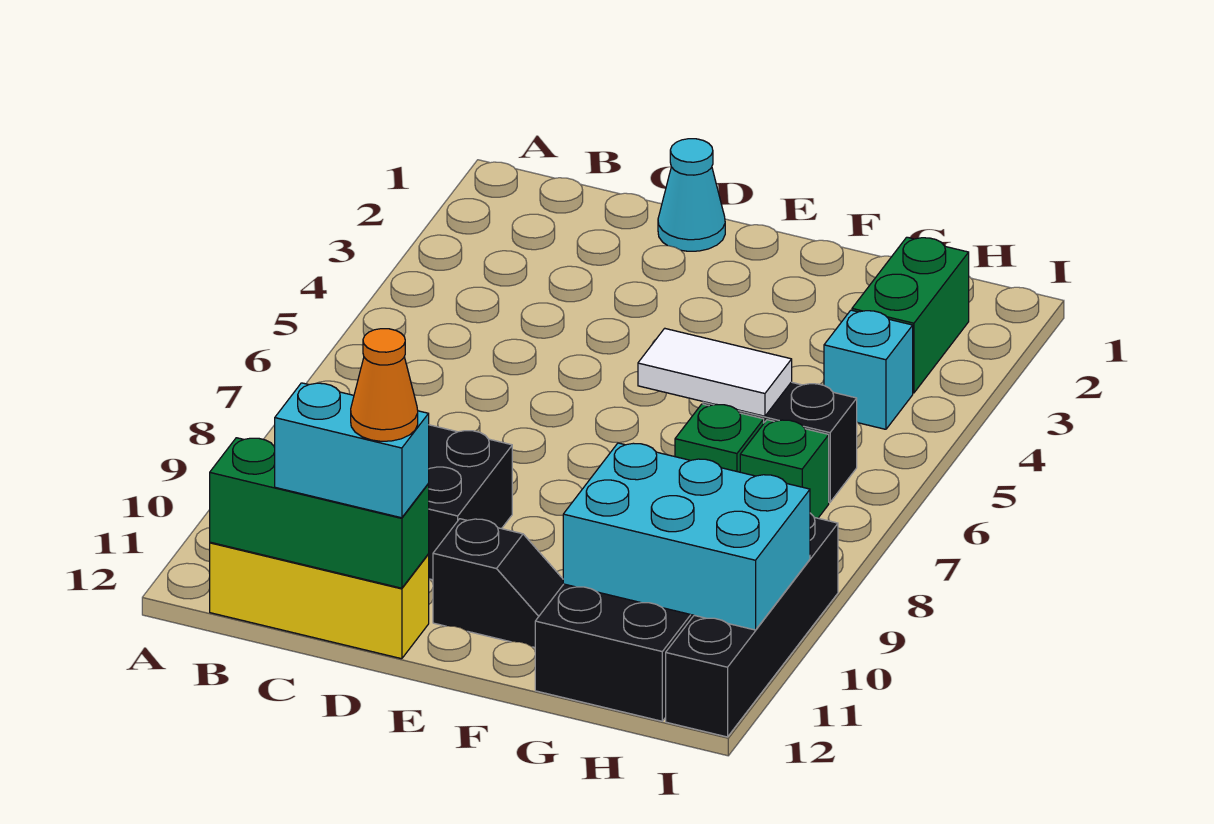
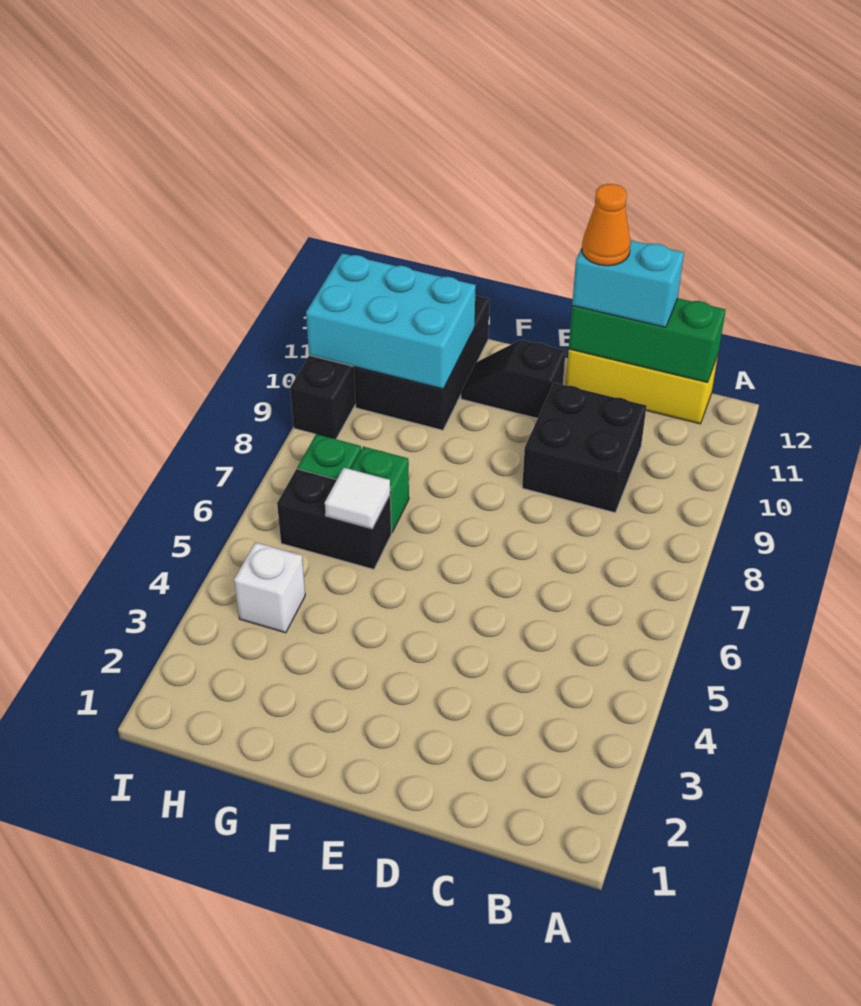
cyan 1x1 cone [658,139,725,251] -> none
white 1x2 tile [638,328,792,416] -> white 1x1 tile [325,468,390,528]
green 1x2 brick [852,237,969,393] -> none
cyan 1x1 brick [824,310,913,429] -> white 1x1 brick [234,542,305,633]

